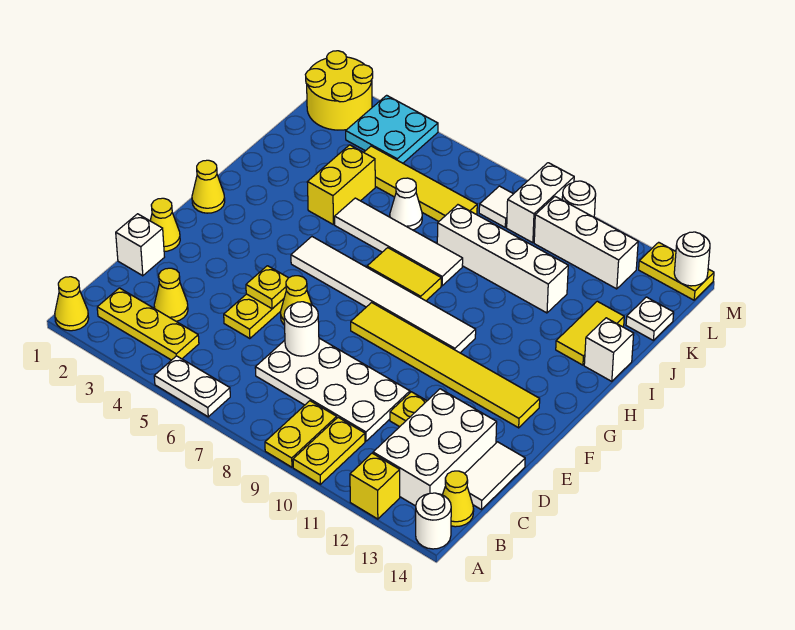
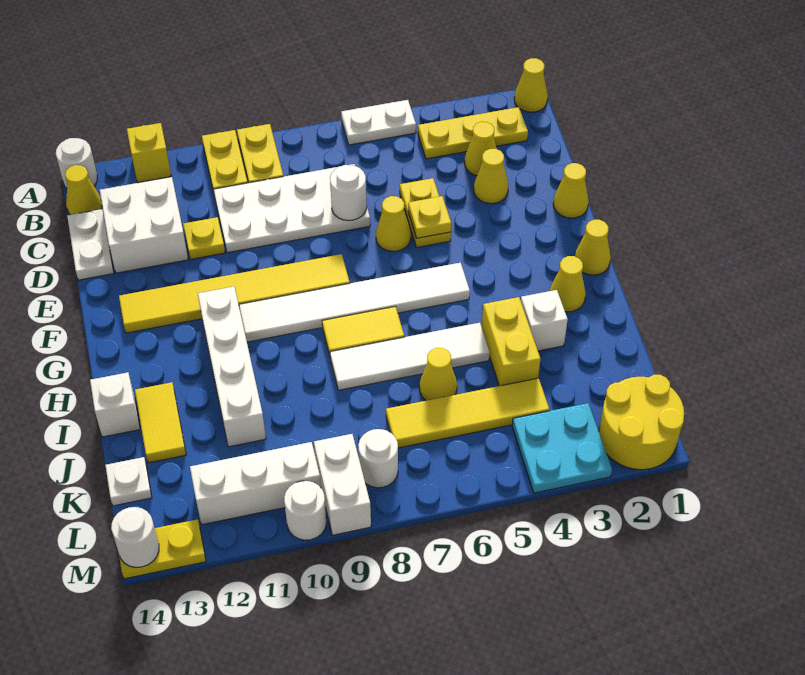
white 2x3 brick [373,389,497,506] -> white 2x2 brick [100,177,188,273]
white 1x2 tile [465,442,525,510] -> white 1x2 plate [67,209,114,280]
white 1x1 brick [116,214,164,276] -> white 1x1 brick moved to [521,290,568,351]
none -> yellow 1x1 cone [474,149,508,204]
none -> yellow 1x1 cone [550,256,586,312]
white 1x1 cone [390,178,422,230] -> yellow 1x1 cone [419,348,457,401]
white 1x4 brick [437,205,568,313] -> white 1x4 brick turned to [198,287,266,447]
white 1x1 tile [479,186,513,227] -> white 1x1 round brick [358,429,398,488]

